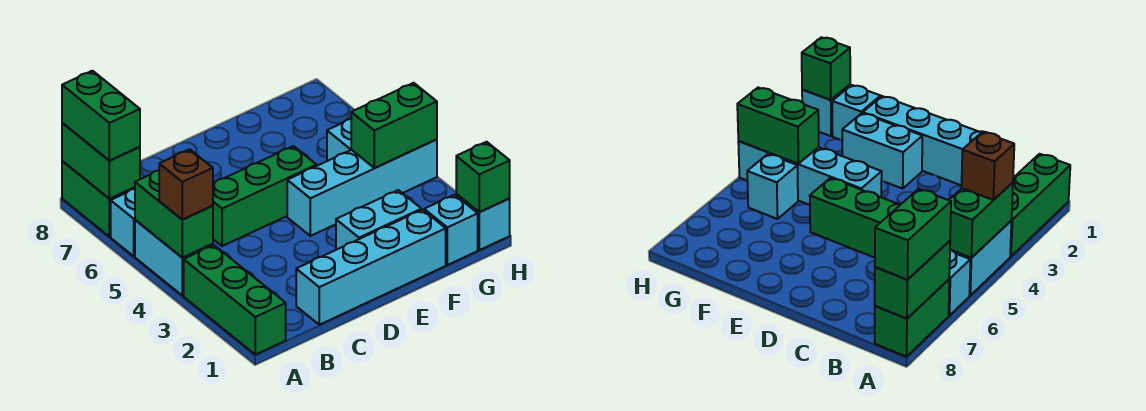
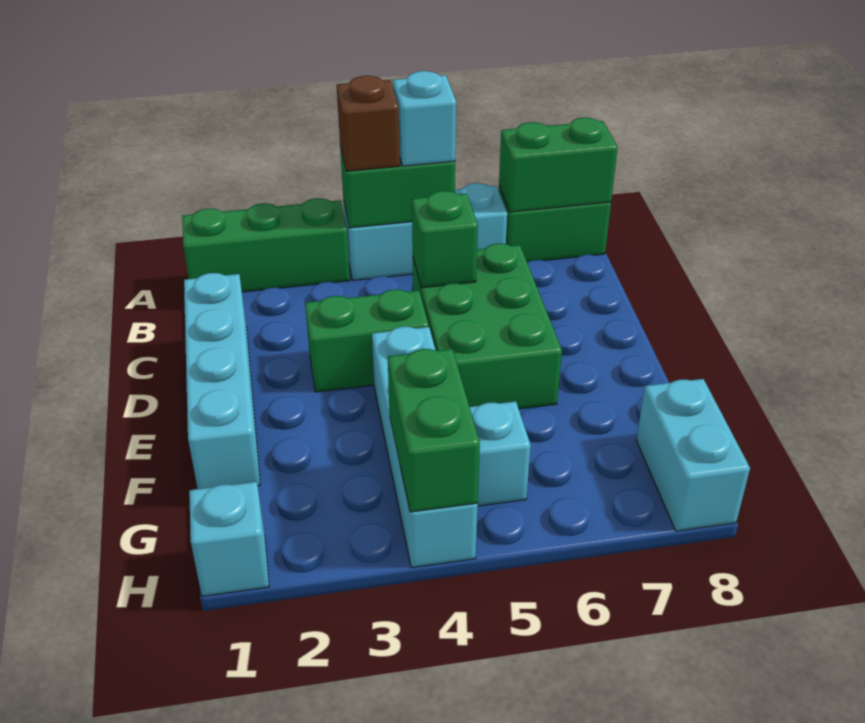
green 1x2 brick [62,71,140,161] -> green 1x2 brick moved to [305,290,429,392]
green 1x3 brick [213,146,317,246] -> green 2x3 brick [413,244,562,409]
cyan 1x2 brick [336,190,421,250] -> cyan 1x2 brick moved to [636,379,750,531]
cyan 1x1 brick [424,195,478,265] -> cyan 1x1 brick moved to [393,71,456,166]
green 1x1 brick [456,142,510,212] -> green 1x1 brick moved to [412,191,478,288]

